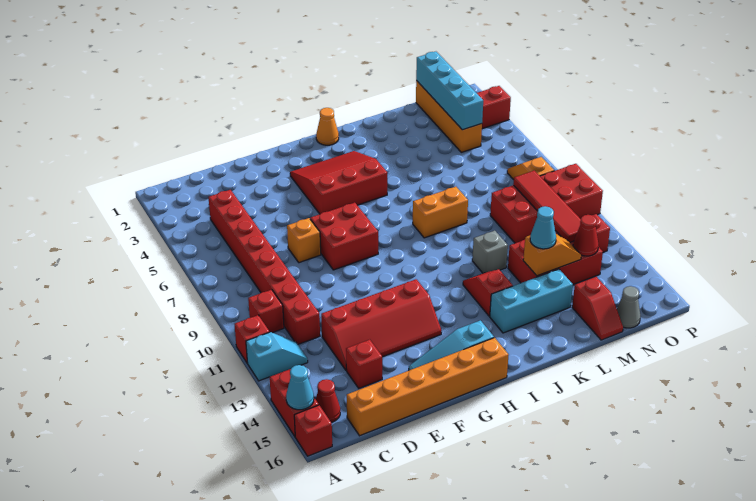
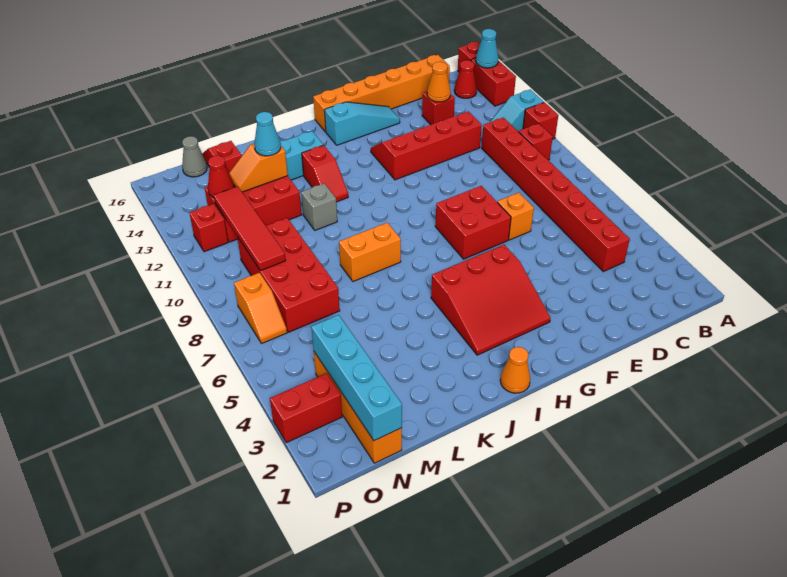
none -> orange 1x1 cone [427,62,451,102]
red 2x4 brick [490,164,603,243] -> red 2x4 brick turned to [237,218,340,332]

